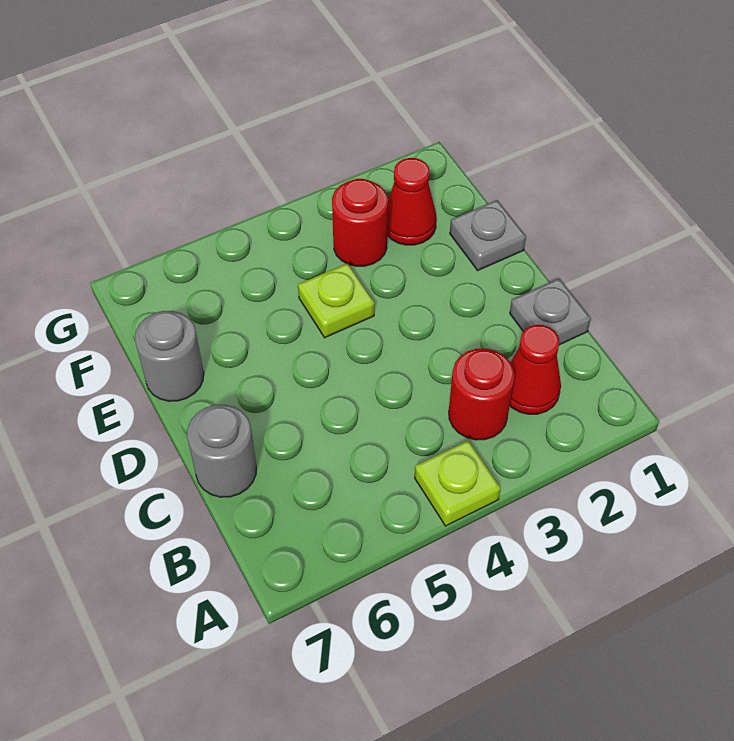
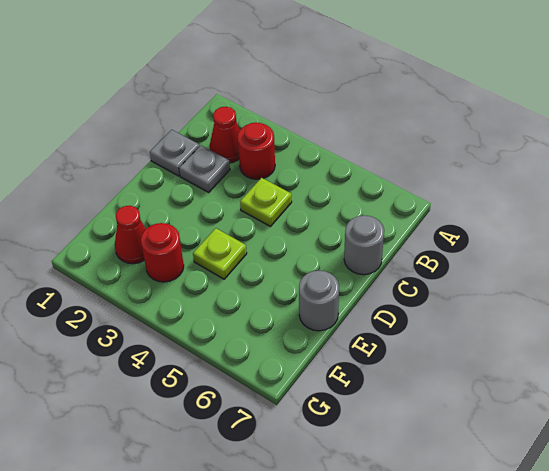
lime 1x1 plate [415,440,501,526] -> lime 1x1 plate moved to [240,178,292,227]
grey 1x1 plate [450,200,526,270] -> grey 1x1 plate moved to [179,145,230,192]

